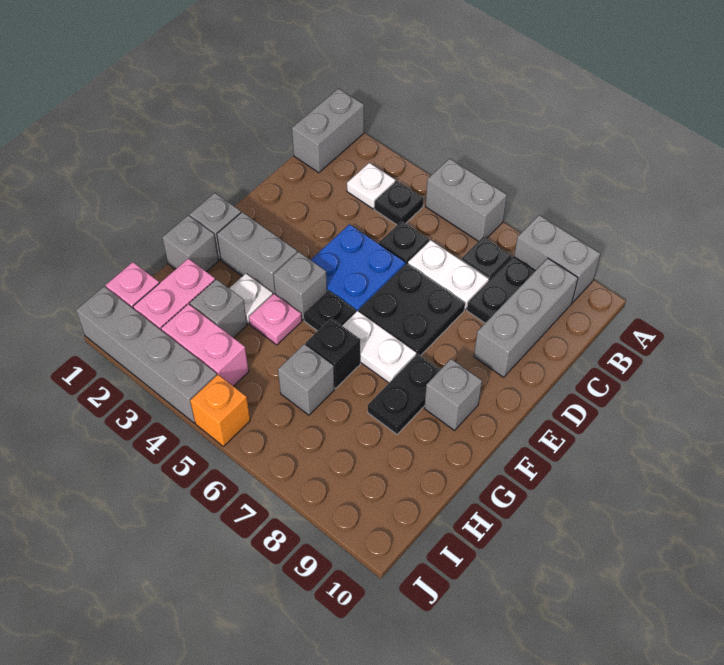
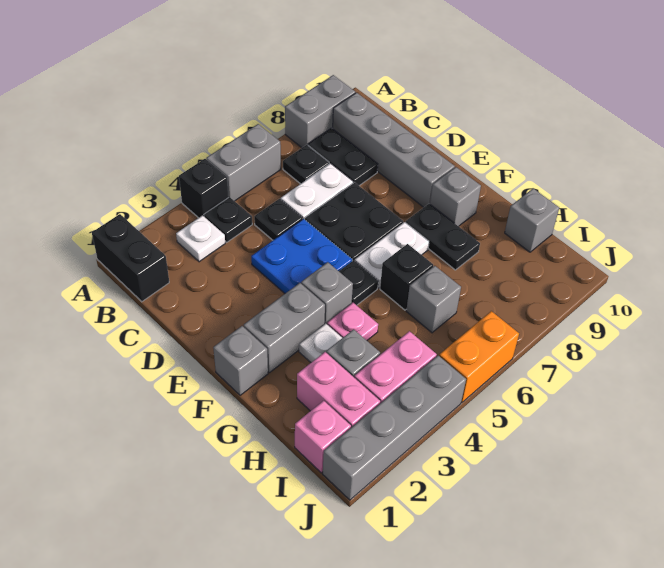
grey 1x2 brick [292,89,364,173] -> black 1x2 brick [92,214,169,302]
none -> black 1x1 brick [179,159,229,218]
grey 1x3 brick [474,258,578,377] -> grey 1x4 brick [333,93,455,207]
grey 1x1 brick [162,215,219,272] -> grey 1x1 brick moved to [505,189,559,252]
orange 1x1 brick [190,375,250,446] -> orange 1x2 brick [439,311,519,402]

